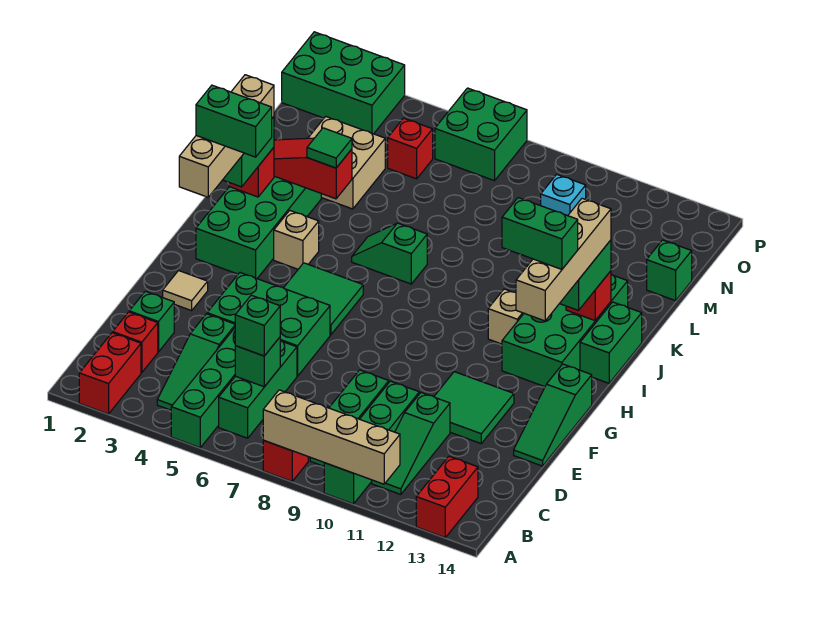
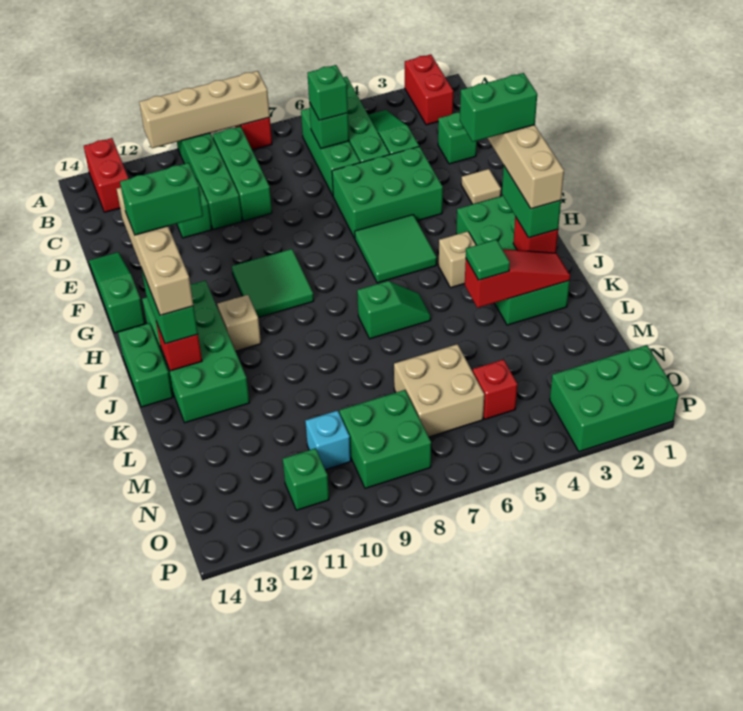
red 1x1 brick [113,312,158,373] -> none
green 2x2 tile [434,372,514,443] -> green 2x2 tile moved to [232,249,314,318]
tan 2x2 brick [308,116,385,209] -> tan 2x2 brick moved to [394,344,484,437]
green 1x1 brick [647,240,692,301] -> green 1x1 brick moved to [283,448,329,510]
green 2x2 brick [435,88,527,181] -> green 2x2 brick moved to [340,390,431,488]

